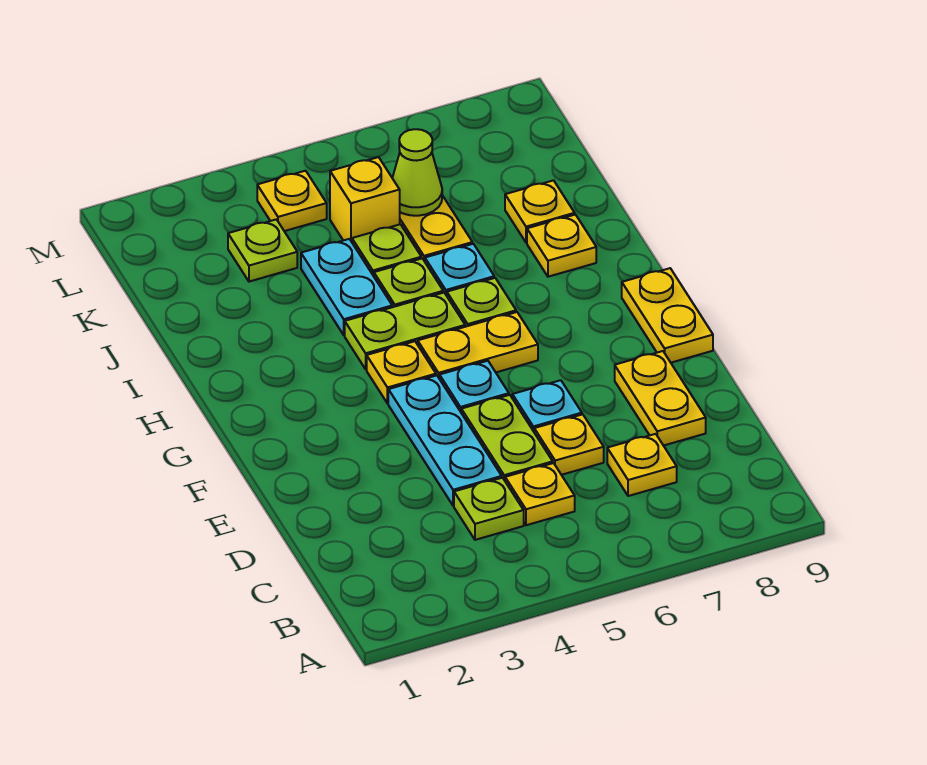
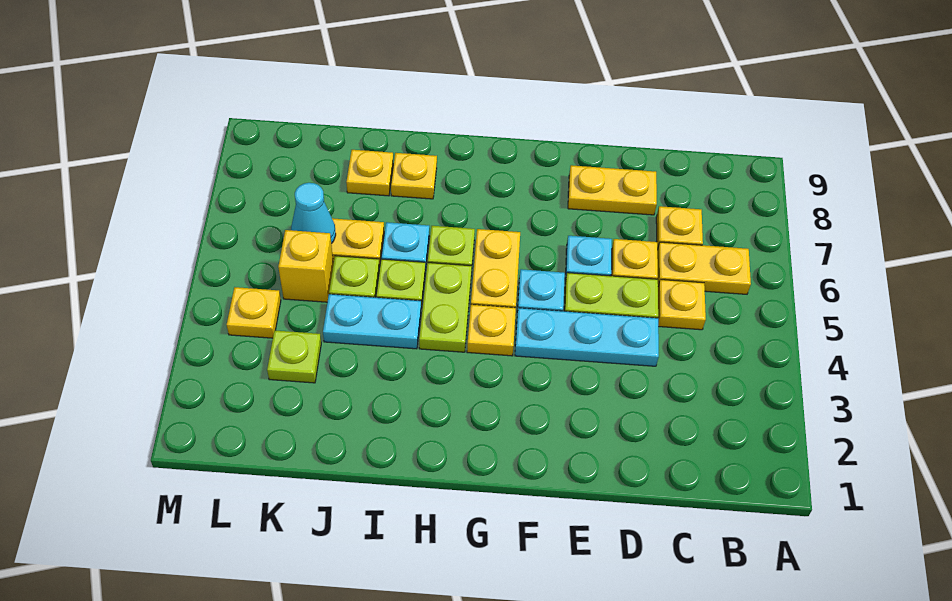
lime 1x1 plate [454,478,524,540] -> none
yellow 1x2 plate [622,268,713,363] -> yellow 1x2 plate moved to [657,242,751,294]
lime 1x1 cone [392,129,442,216] -> cyan 1x1 cone [291,183,336,244]

